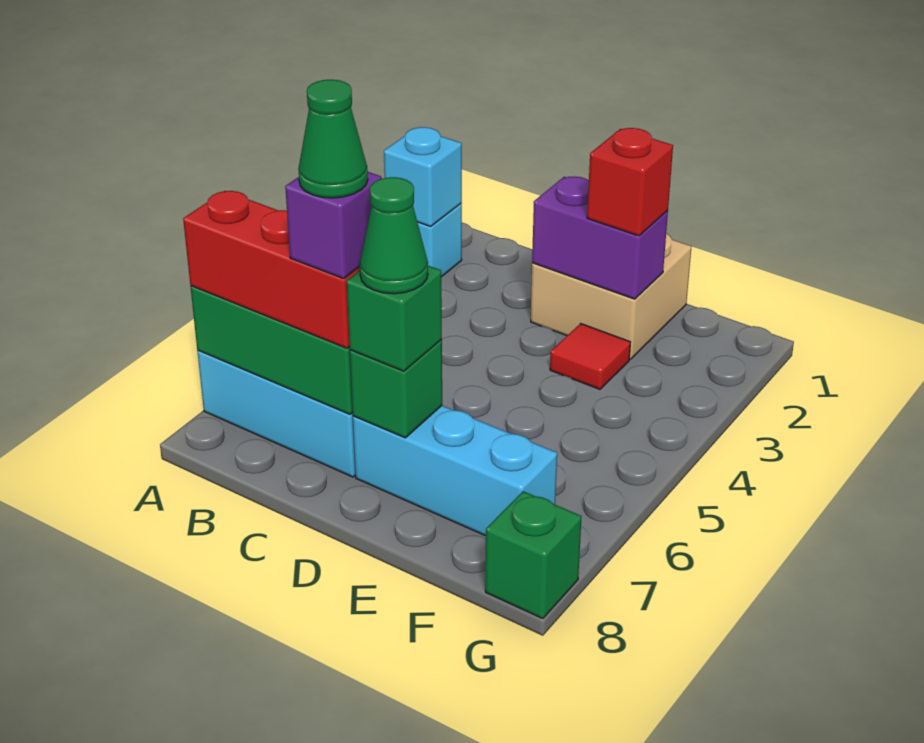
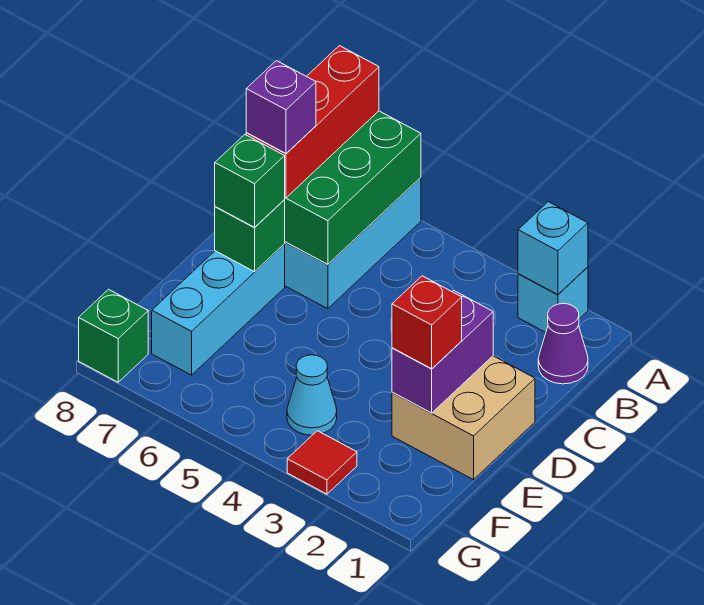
none -> purple 1x1 cone [538,304,588,384]
green 1x1 cone [298,80,368,198] -> none
green 1x1 cone [360,177,428,294] -> none
red 1x1 tile [550,323,630,389] -> red 1x1 tile moved to [287,431,357,494]
none -> cyan 1x1 cone [287,355,337,435]

